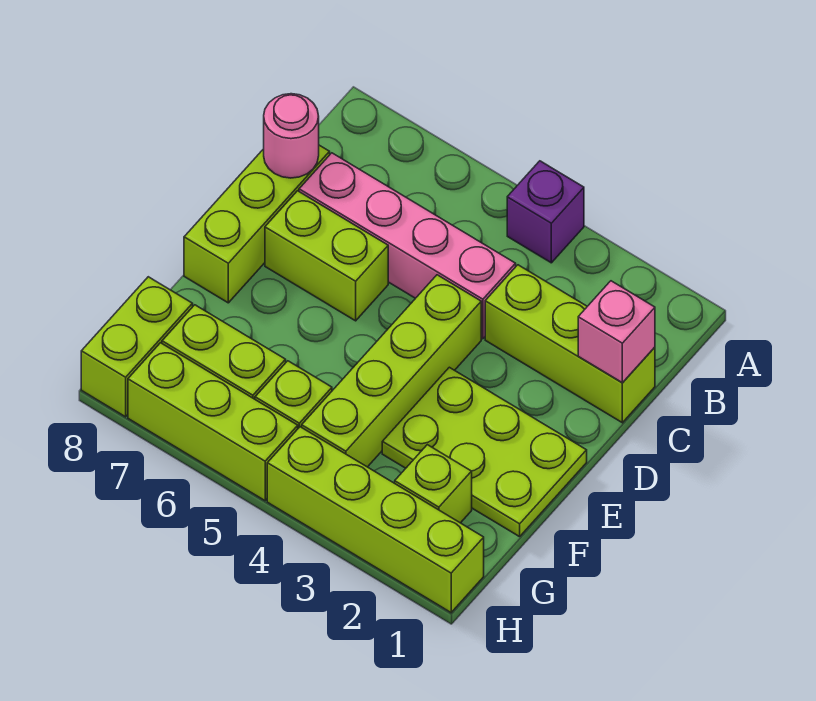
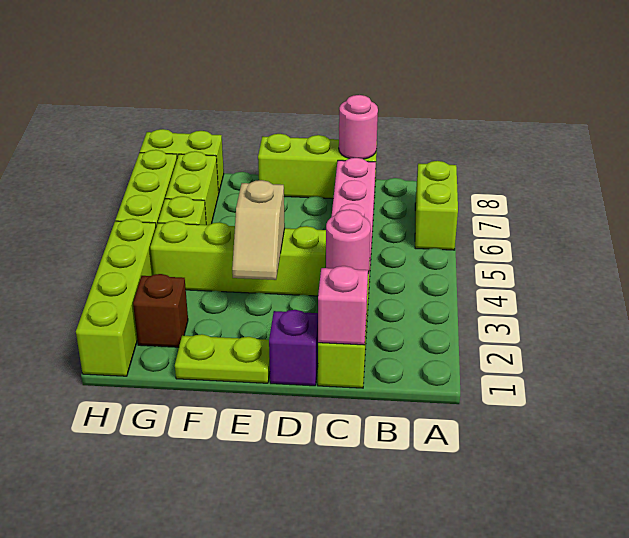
purple 1x1 brick [507,161,584,263] -> purple 1x1 brick moved to [269,310,318,386]
none -> pink 1x1 round brick [326,209,371,273]
lime 1x2 brick [265,191,388,321] -> lime 1x2 brick moved to [415,161,458,250]
lime 2x3 plate [382,367,587,537] -> lime 1x2 plate [175,334,270,383]
none -> tan 1x2 slope [232,180,285,280]
lime 1x1 brick [395,445,472,523] -> brown 1x1 brick [133,274,188,347]

